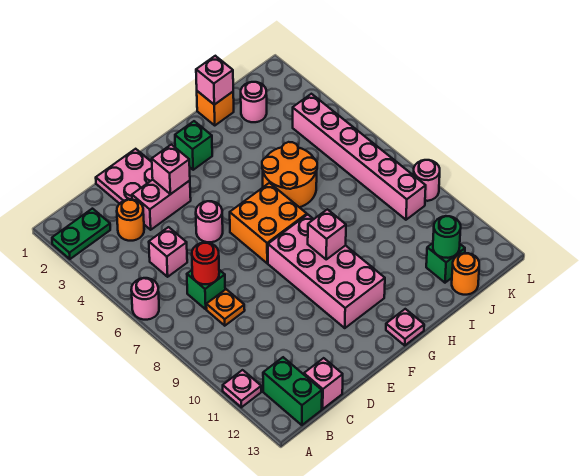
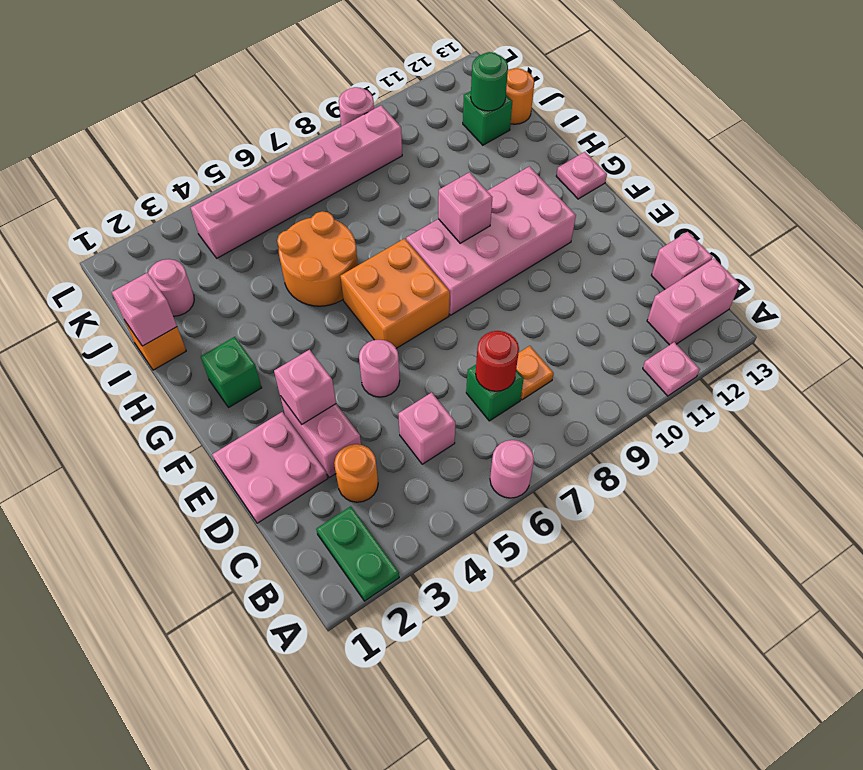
green 1x2 brick [263,357,322,425] -> pink 1x2 brick [647,258,740,345]

